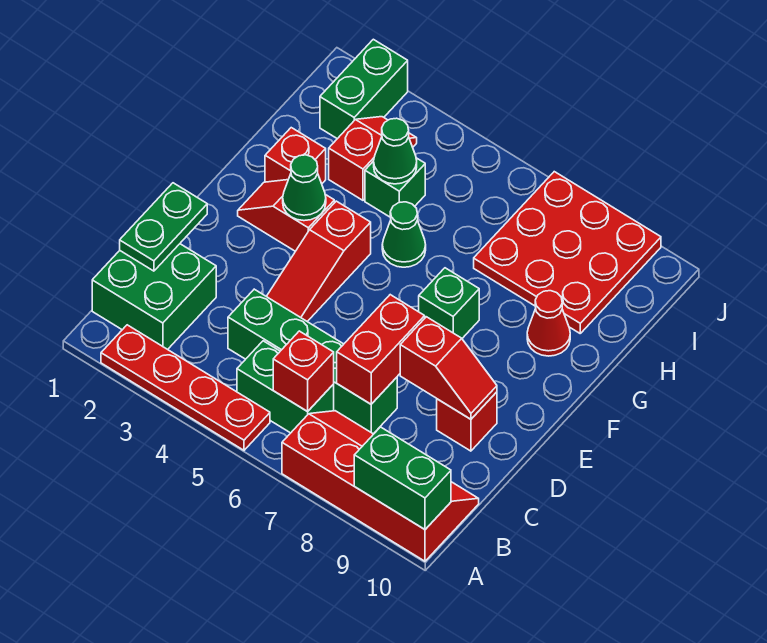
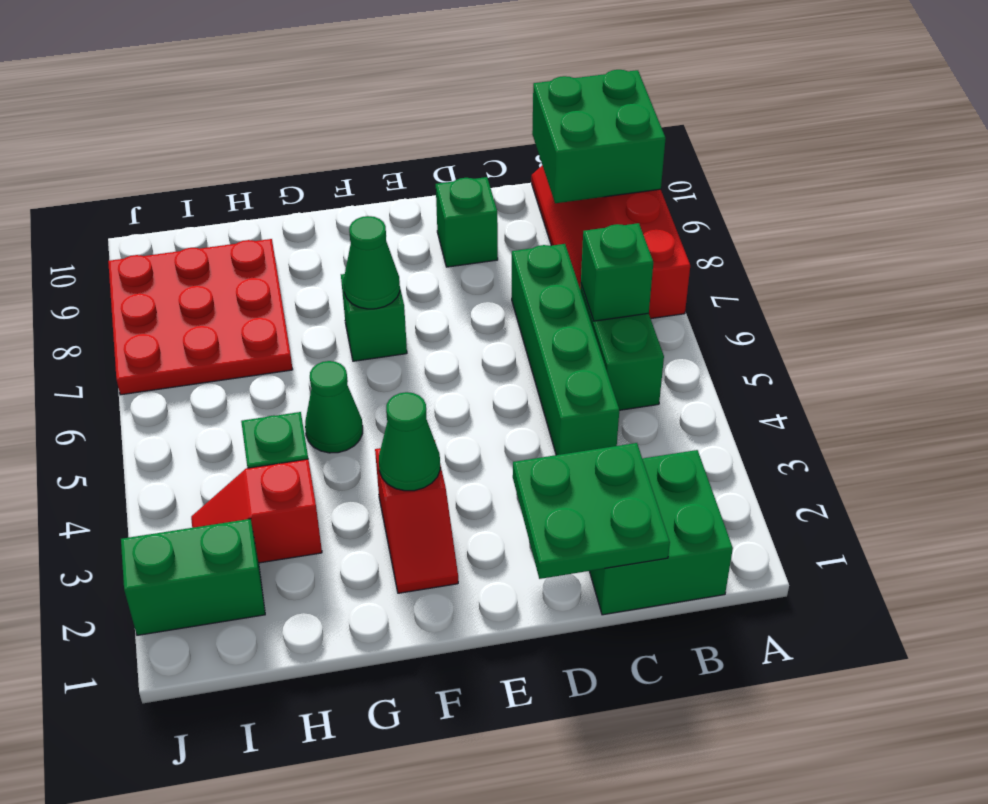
red 1x4 plate [101,325,270,450] -> none
green 1x2 brick [354,427,451,529] -> green 2x2 brick [532,70,666,203]
red 1x1 brick [273,331,334,412] -> green 1x1 brick [581,223,653,321]
green 1x2 plate [120,183,207,271] -> green 2x2 plate [513,443,670,579]
red 1x2 brick [337,295,425,404] -> none
red 1x3 slope [266,201,371,322] -> none
red 1x2 slope [400,317,497,419] -> none
red 1x1 brick [437,392,497,451] -> green 1x1 brick [436,177,498,267]
red 1x1 brick [265,128,326,184] -> none
red 1x1 cone [527,291,570,356] -> none
green 1x1 cone [374,118,417,184] -> green 1x1 cone moved to [344,216,400,309]

